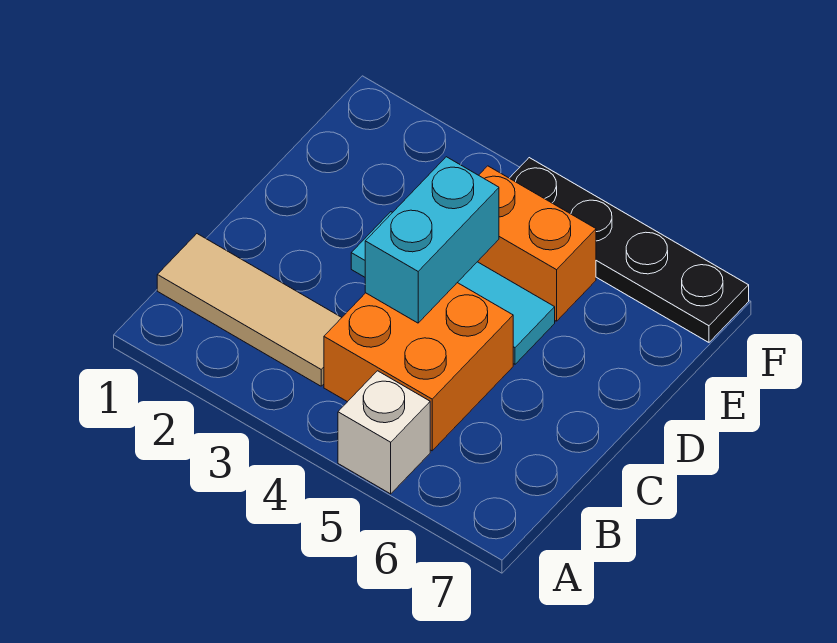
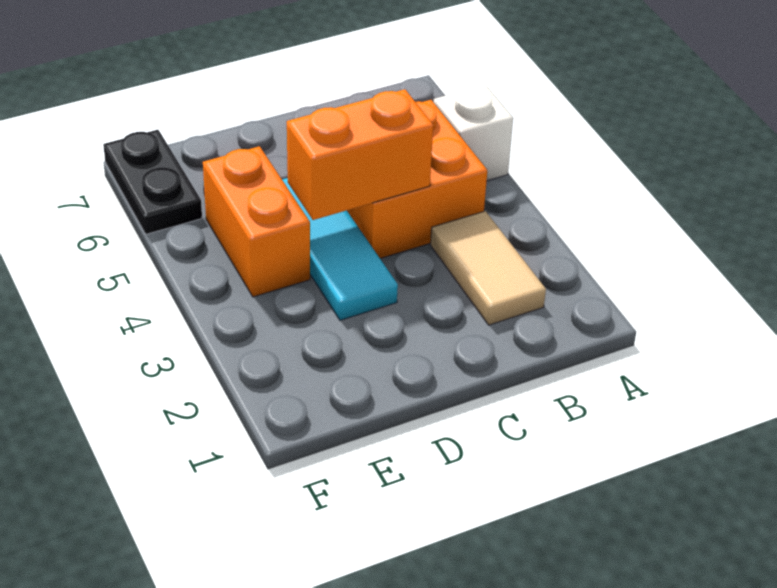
tan 1x3 tile [157,234,342,386] -> tan 1x2 tile [431,211,546,325]
cyan 1x2 brick [365,157,499,323] -> orange 1x2 brick [287,89,433,220]
black 1x4 plate [510,158,749,342] -> black 1x2 plate [103,130,202,234]

